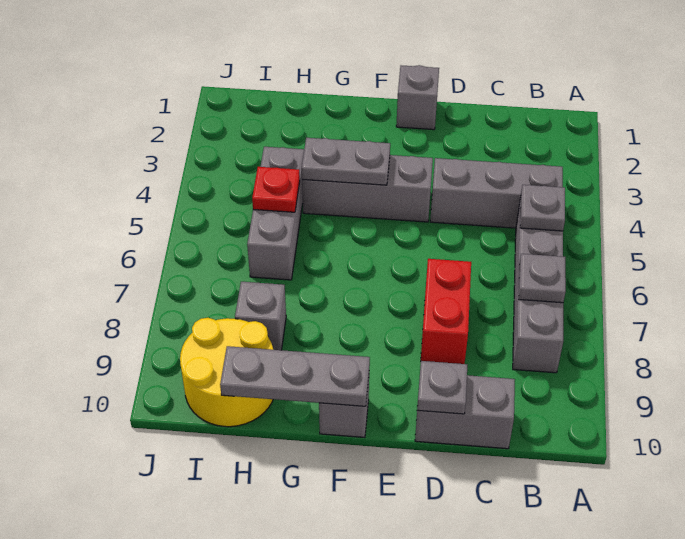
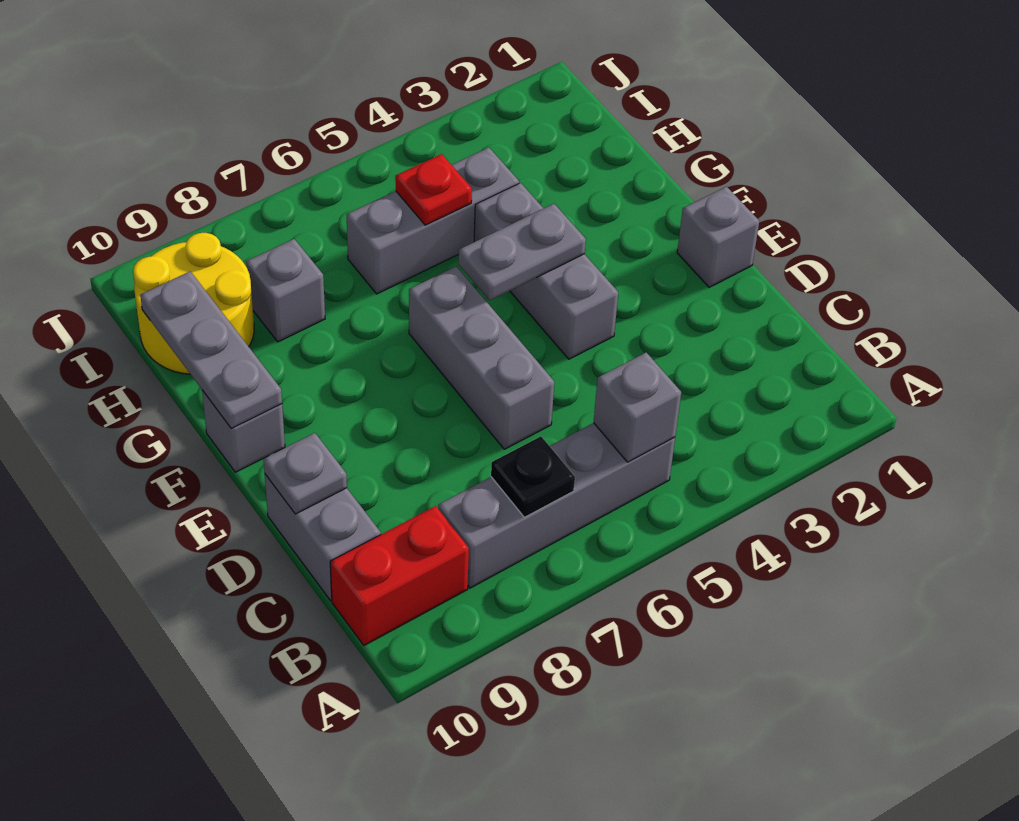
grey 1x3 brick [430,158,563,228] -> grey 1x3 brick moved to [409,266,554,449]
grey 1x1 plate [520,185,565,231] -> grey 1x1 brick [594,352,681,462]
grey 1x1 plate [519,254,566,303] -> black 1x1 plate [491,436,575,517]
red 1x2 brick [421,259,471,364] -> red 1x2 brick moved to [330,506,469,645]
grey 1x2 plate [302,138,390,185] -> grey 1x2 plate turned to [459,204,586,300]

